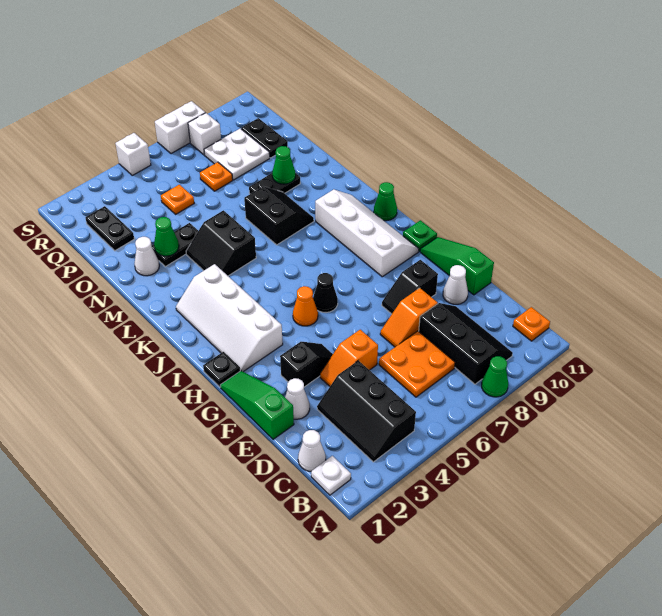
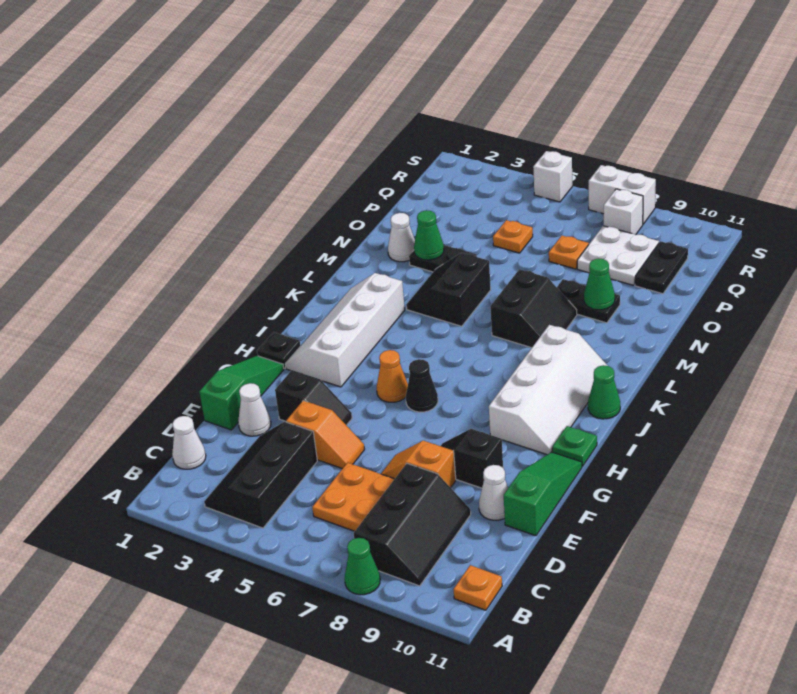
white 1x1 plate [311,456,351,495] -> none
orange 1x2 slope [320,330,378,386] -> orange 1x2 slope turned to [286,400,365,469]
black 1x2 plate [85,206,134,251] -> none

